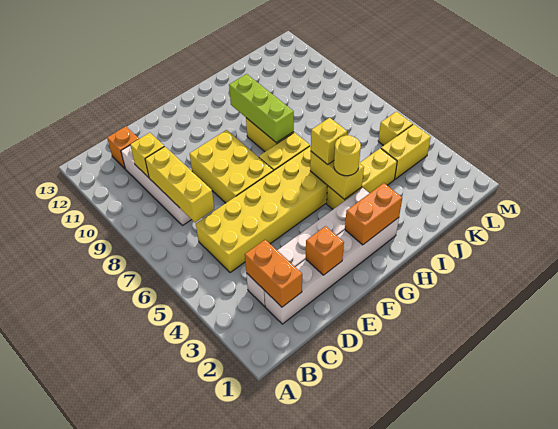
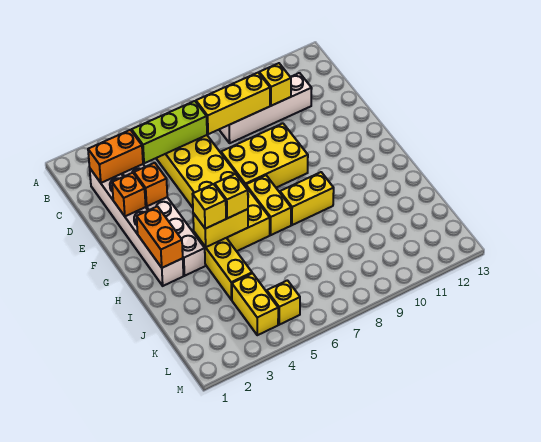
orange 1x1 brick [107,126,139,169] -> orange 1x1 brick moved to [134,163,167,206]
yellow 1x1 round brick [334,135,361,176] -> yellow 1x1 brick [192,184,226,229]
lime 1x3 brick [229,74,294,143] -> lime 1x3 brick moved to [132,101,207,163]

